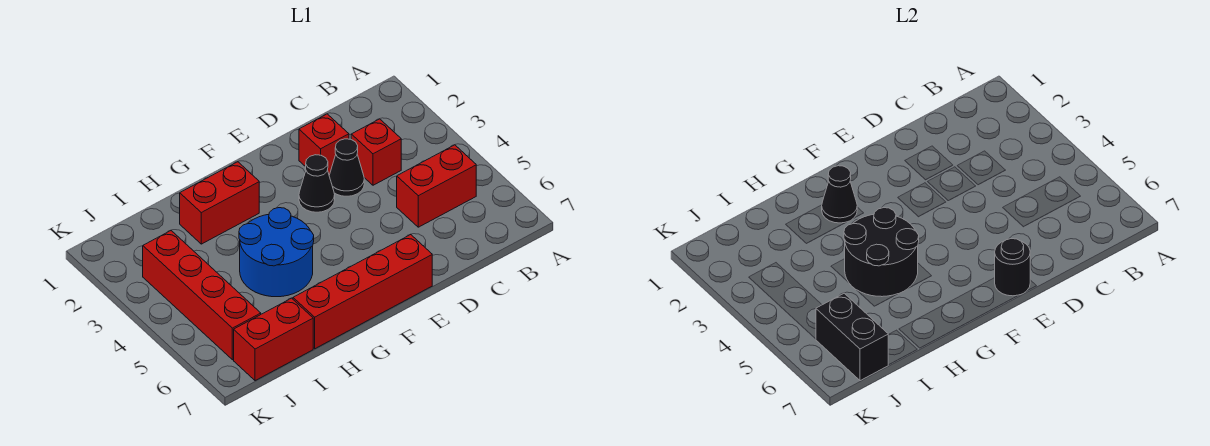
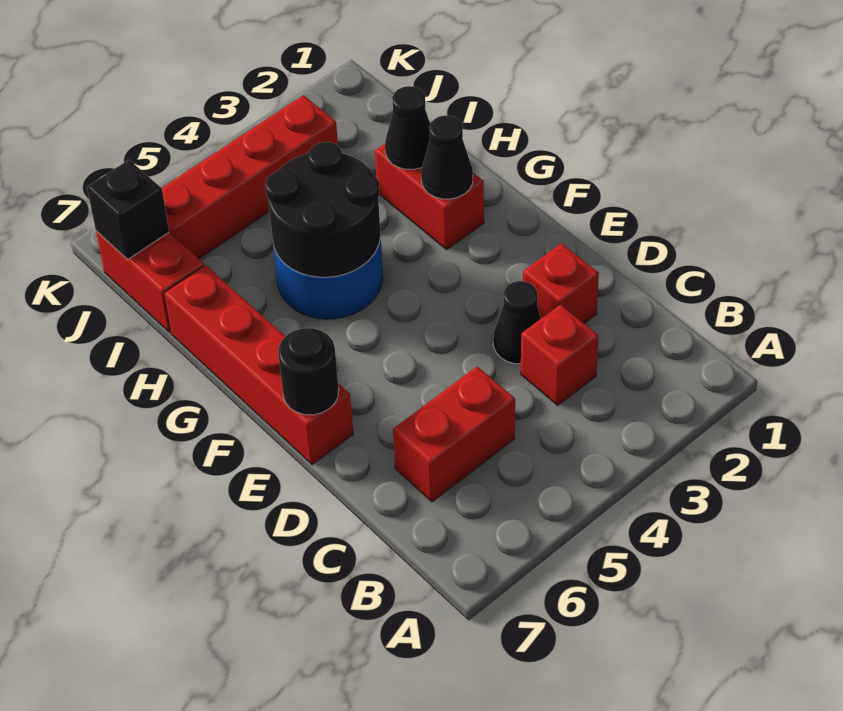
red 1x2 brick [397,145,476,227] -> red 1x2 brick turned to [393,366,515,502]
black 1x1 cone [299,155,335,212] -> black 1x1 cone moved to [385,86,430,170]
black 1x2 brick [816,293,888,381] -> black 1x1 brick [87,160,169,259]

